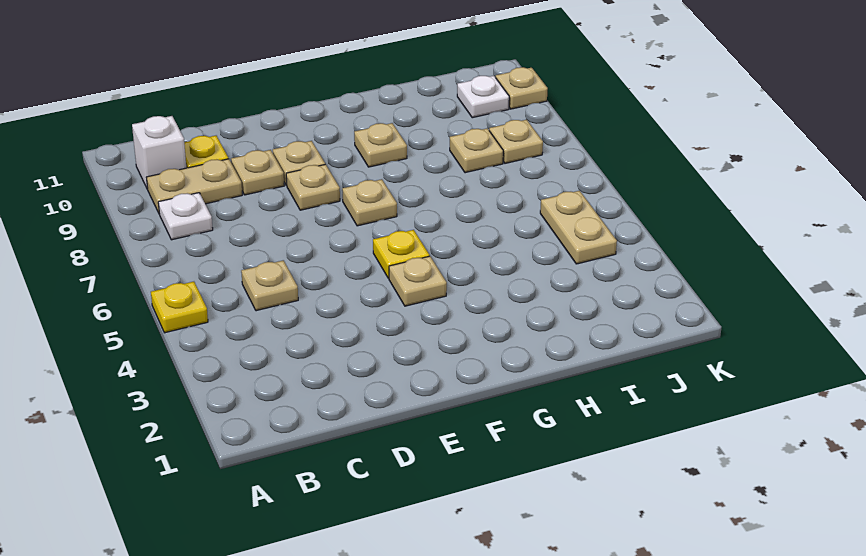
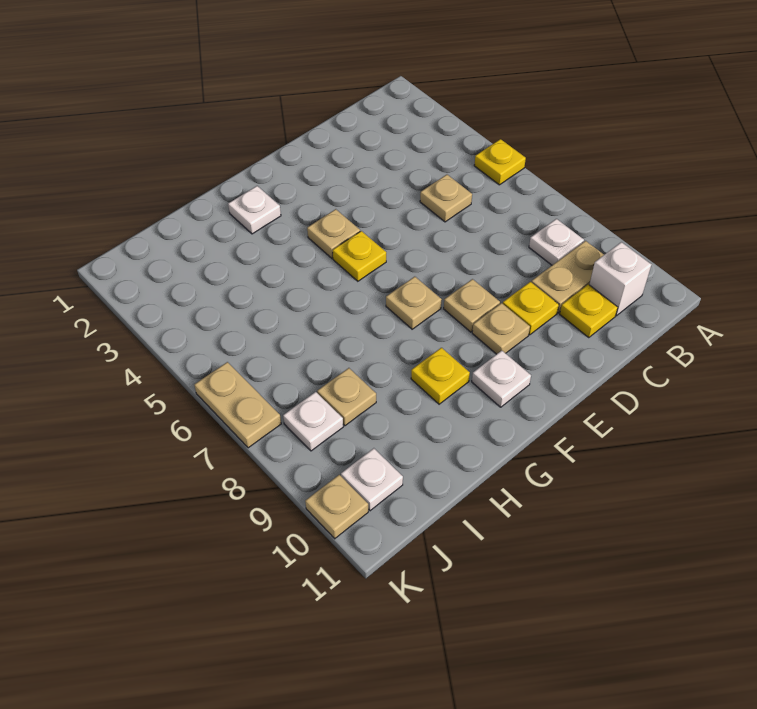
tan 1x1 plate [231,150,284,195] -> yellow 1x1 plate [503,282,559,335]
none -> white 1x1 plate [472,351,531,407]
none -> white 1x1 plate [228,186,281,234]
tan 1x1 plate [354,123,407,167] -> yellow 1x1 plate [411,348,470,404]
tan 1x2 plate [540,191,617,264] -> tan 1x2 plate moved to [194,362,281,448]
tan 1x1 plate [489,120,543,163] -> white 1x1 plate [283,392,343,451]

